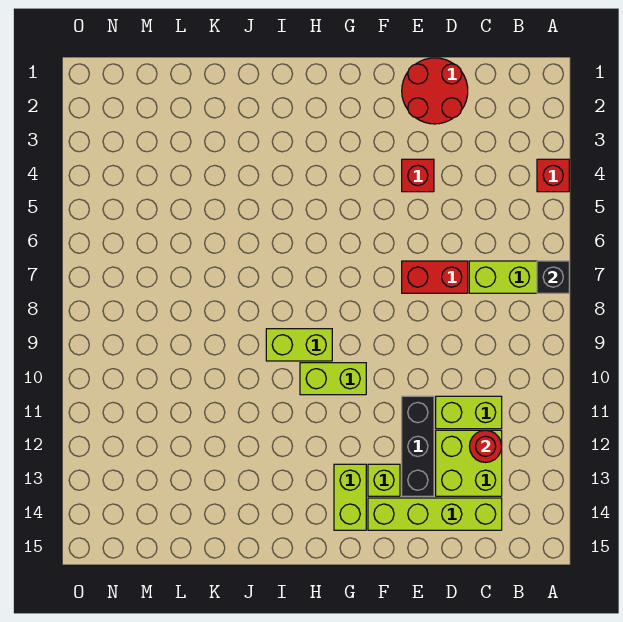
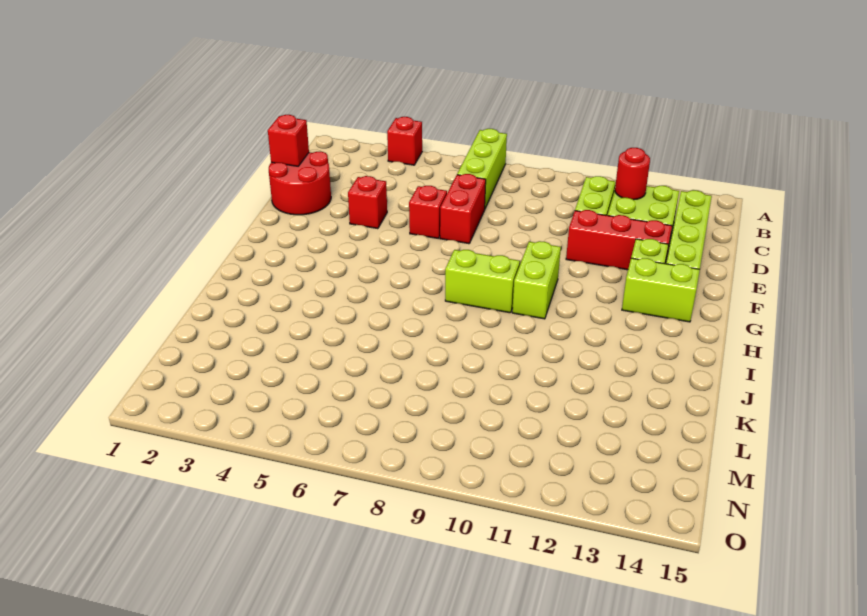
black 1x1 brick [537,261,569,293] -> none
none -> red 1x1 brick [268,115,309,166]
none -> red 1x1 brick [409,186,447,239]
black 1x3 brick [402,396,434,496] -> red 1x3 brick [566,210,672,270]
lime 1x2 brick [266,329,332,361] -> lime 1x2 brick turned to [445,250,520,313]

